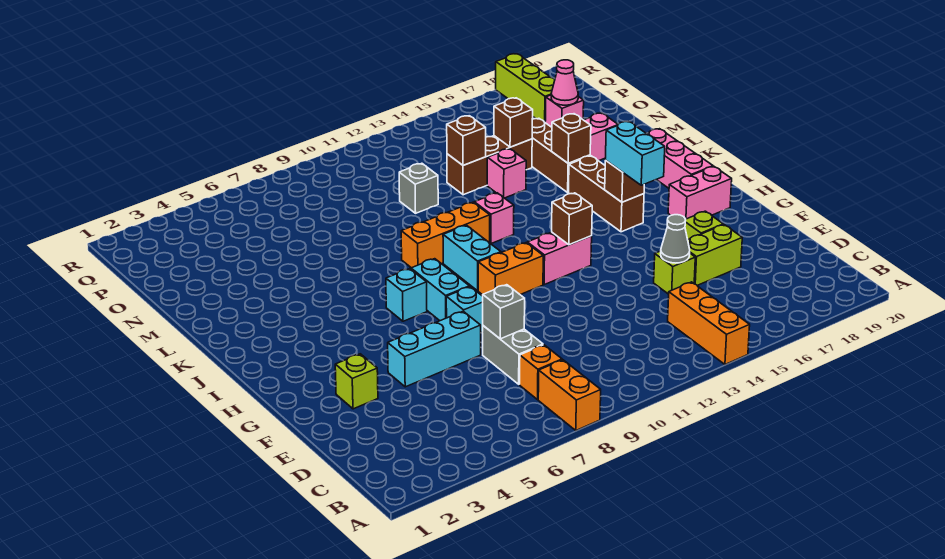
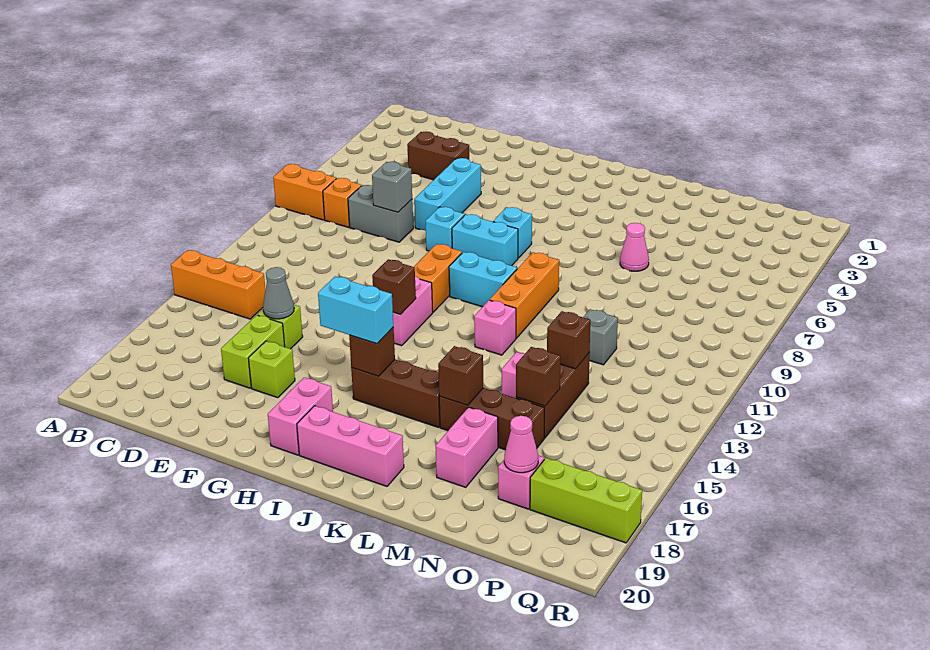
none -> brown 1x2 brick [407,131,469,180]
lime 1x1 brick [335,354,378,409] -> none
none -> pink 1x1 cone [620,223,649,271]

